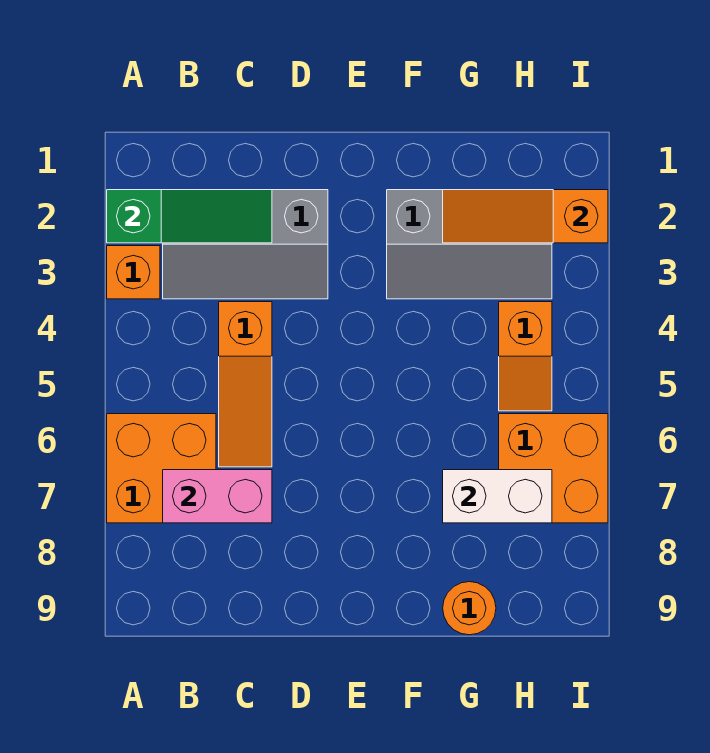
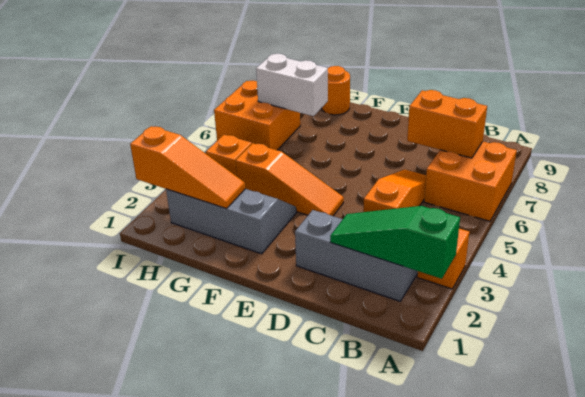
pink 1x2 brick [163,470,272,523] -> orange 1x2 brick [407,90,487,158]
none -> orange 1x3 slope [236,143,344,216]

